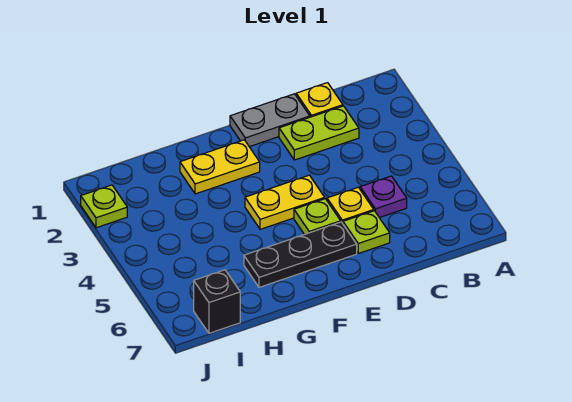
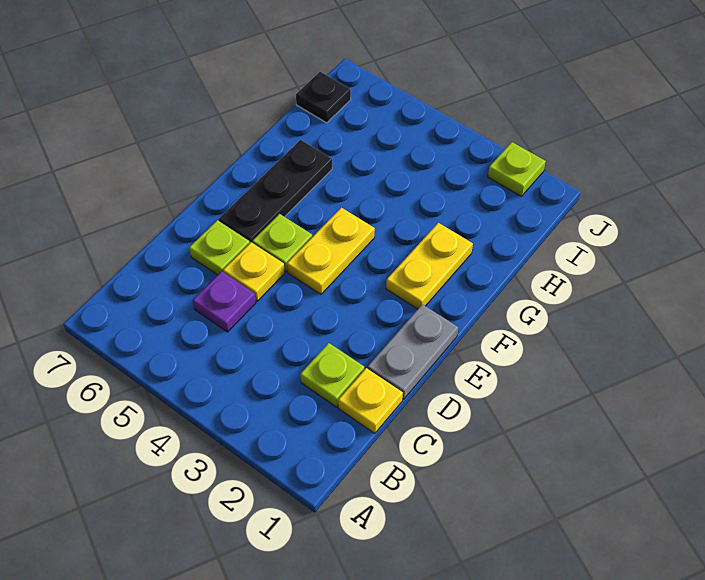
lime 1x2 plate [279,106,359,160] -> lime 1x1 plate [300,343,364,407]
black 1x1 brick [194,270,240,333] -> black 1x1 plate [296,72,351,123]

